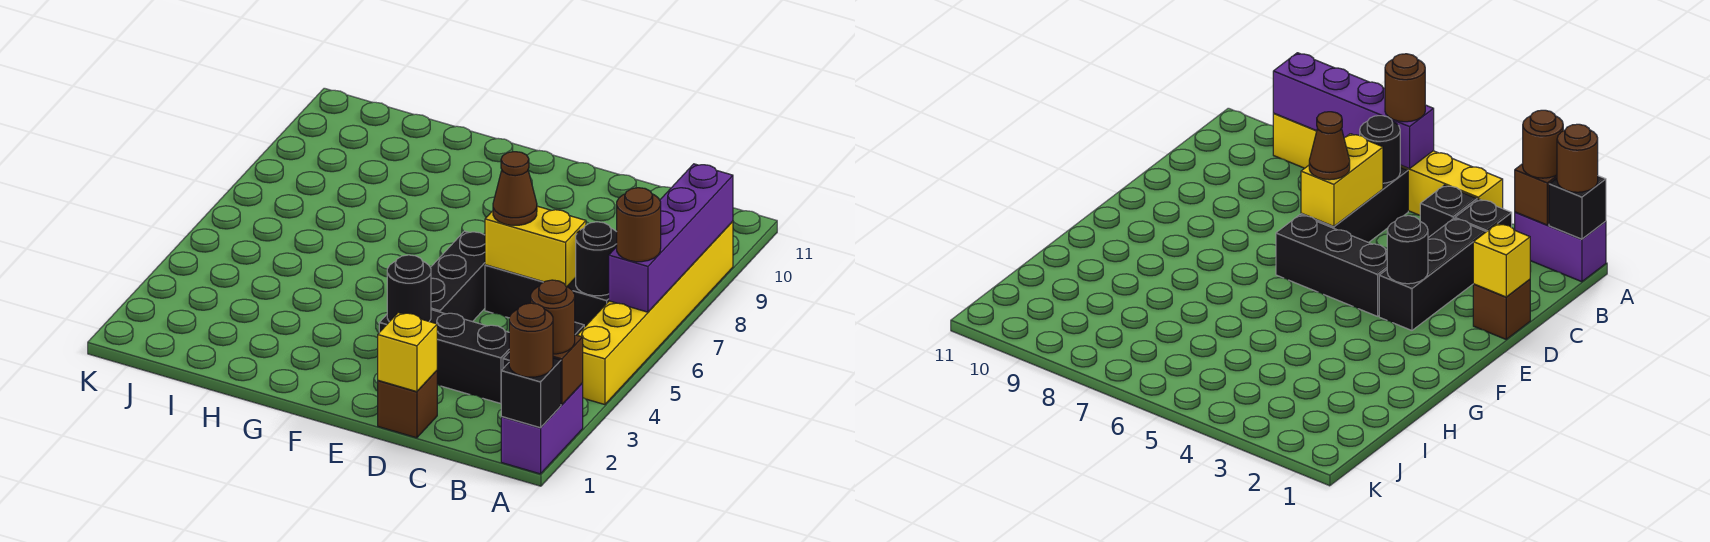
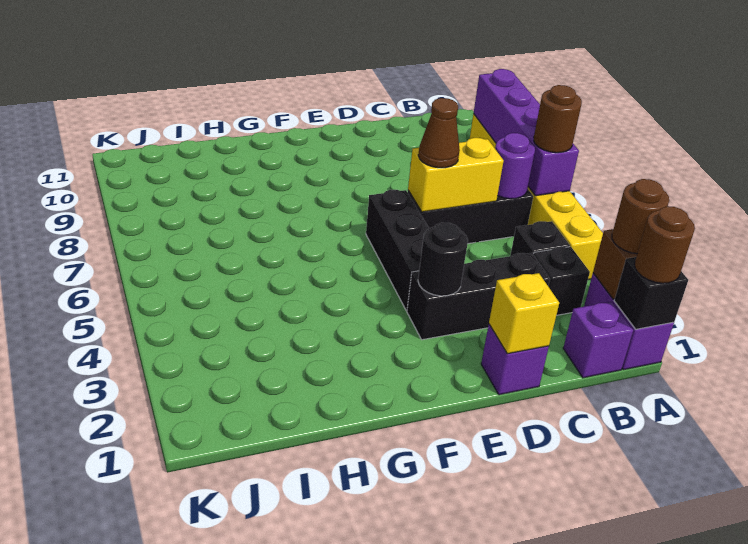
none -> purple 1x1 brick [563,302,633,378]
black 1x1 round brick [576,222,617,296] -> purple 1x1 round brick [495,133,535,199]
brown 1x1 brick [378,371,437,438] -> purple 1x1 brick [481,325,549,395]

